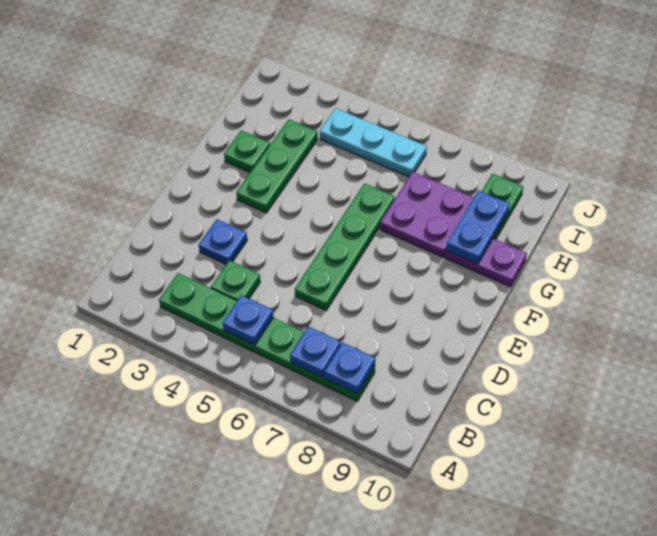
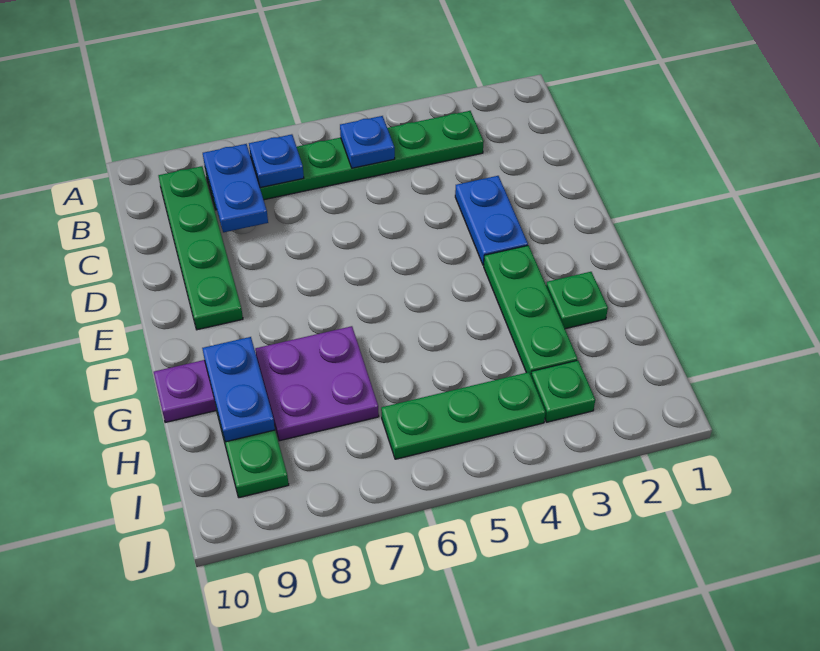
blue 1x1 plate [324,342,375,394] -> blue 1x2 plate [203,144,268,232]
green 1x1 plate [211,260,260,301] -> green 1x1 plate moved to [531,360,595,422]
blue 1x1 plate [199,219,247,264] -> blue 1x2 plate [455,176,528,265]
green 1x4 plate [295,183,395,310] -> green 1x4 plate moved to [158,166,243,330]
cyan 1x3 plate [320,108,427,177] -> green 1x3 plate [381,372,545,459]

